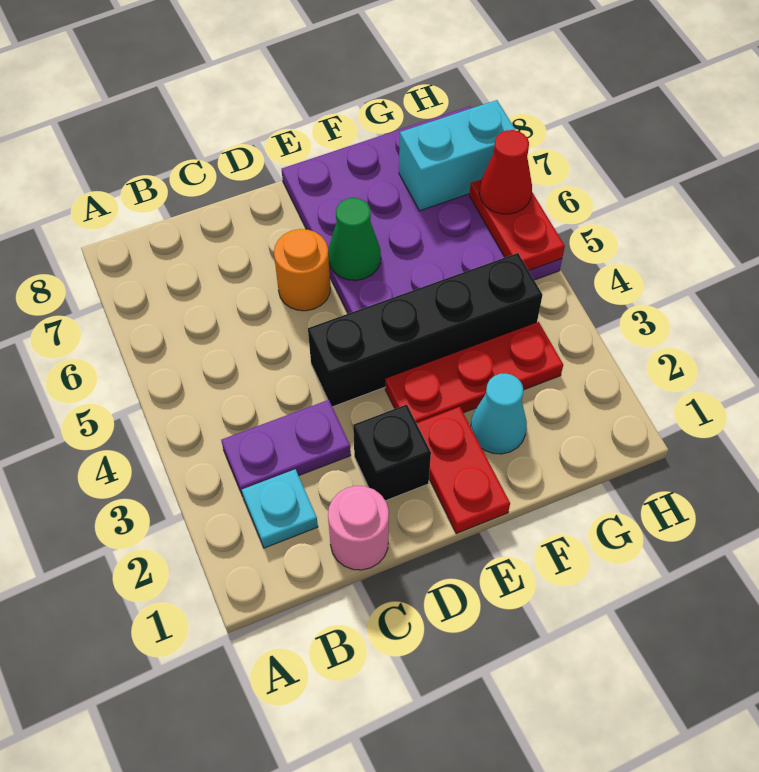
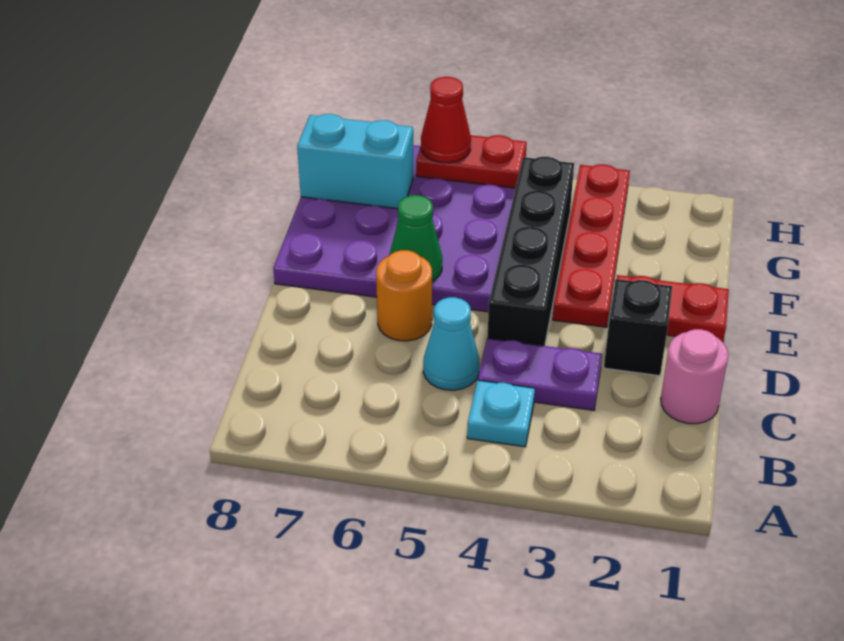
cyan 1x1 plate [242,469,318,548] -> cyan 1x1 plate moved to [467,380,535,447]
purple 1x2 plate [221,400,351,496] -> purple 1x2 plate turned to [478,338,602,410]
red 1x3 plate [385,322,563,423] -> red 1x4 plate [553,164,630,327]
cyan 1x1 cone [471,374,527,454] -> cyan 1x1 cone moved to [423,297,479,390]
cyan 1x2 brick [399,100,516,211] -> cyan 1x2 brick turned to [297,114,413,209]

